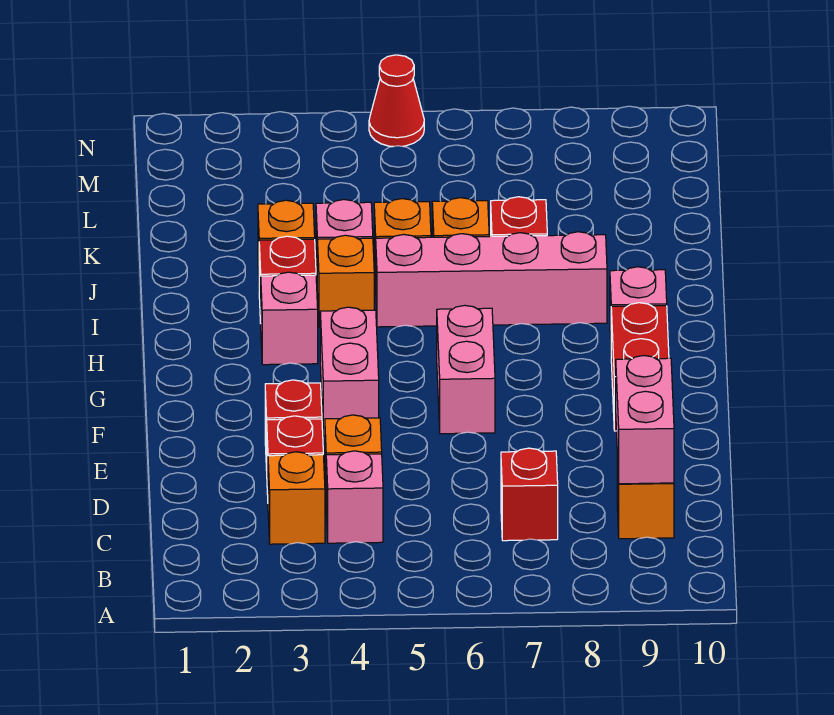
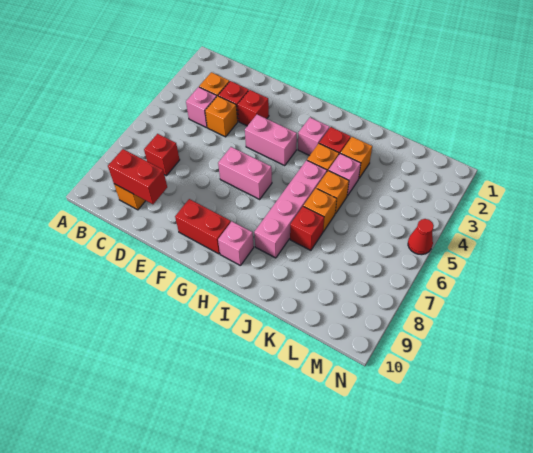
pink 1x2 brick [616,356,674,484] -> red 1x2 brick [108,149,167,204]

